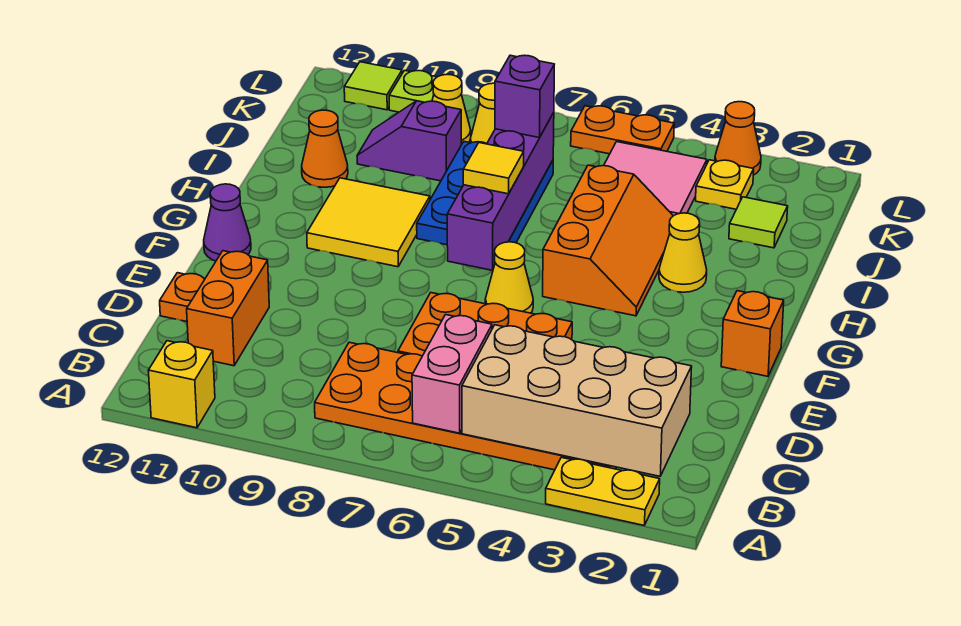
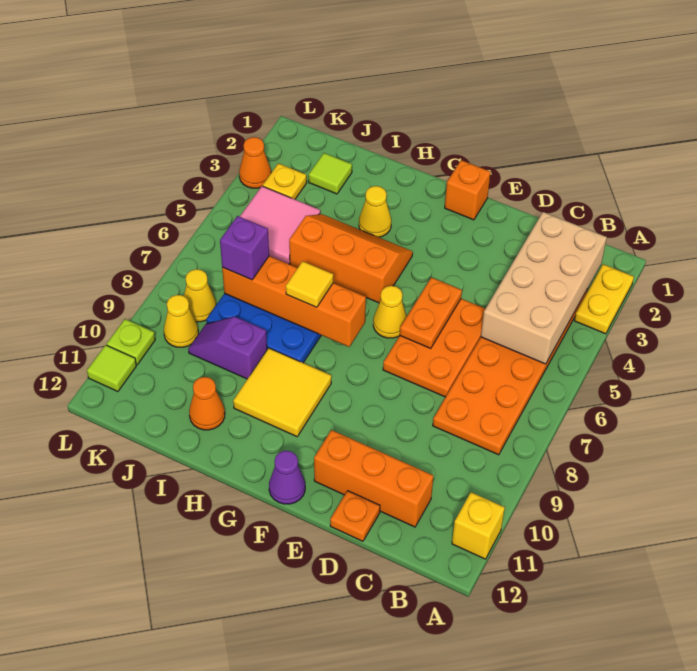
pink 1x2 brick [412,315,492,433] -> none
orange 1x2 brick [187,251,269,366] -> orange 1x3 brick [314,430,433,527]
purple 1x4 brick [447,112,554,270] -> orange 1x4 brick [222,256,366,347]
purple 1x2 slope [357,101,461,181] -> purple 1x2 slope turned to [188,317,267,379]
orange 1x2 plate [571,106,674,154] -> orange 1x2 plate moved to [400,277,462,348]

